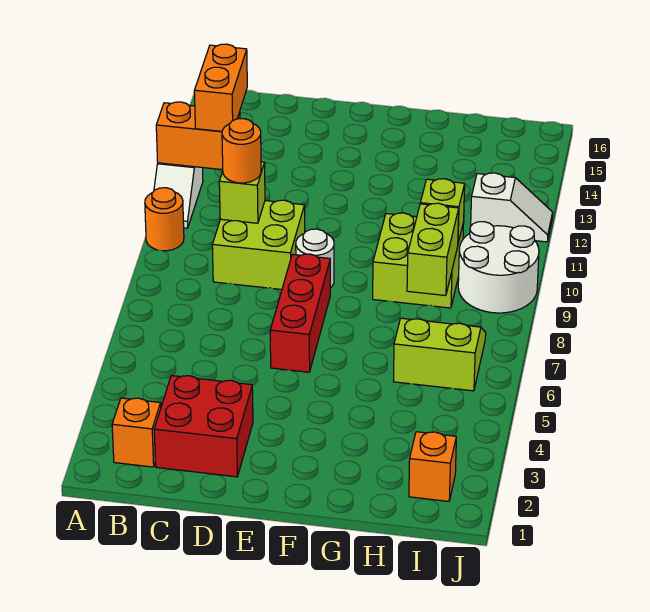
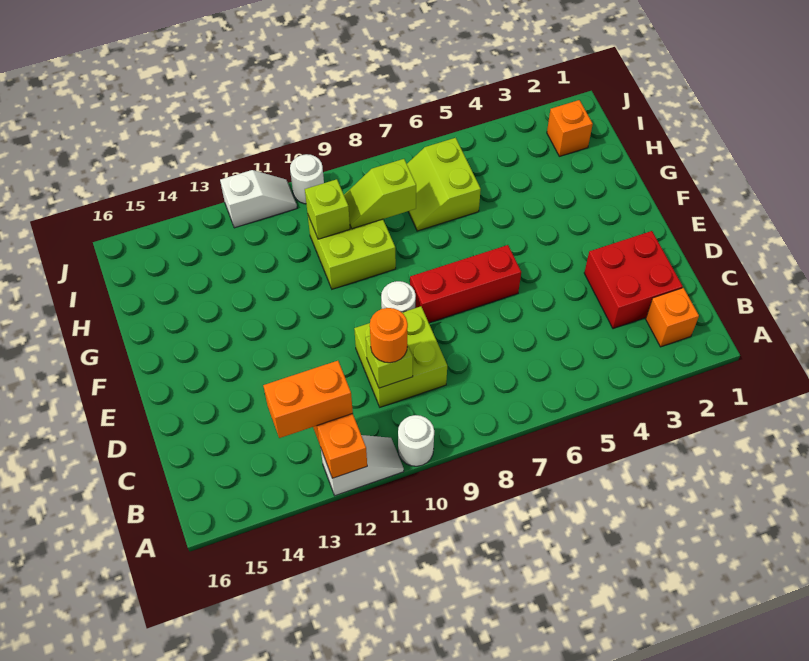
orange 1x1 round brick [145,188,184,251] -> white 1x1 round brick [398,415,434,466]
lime 1x2 brick [407,203,459,296] -> lime 1x2 slope [344,159,416,229]
white 2x2 round brick [458,222,539,313] -> white 1x1 round brick [290,154,324,204]
white 1x2 slope [471,173,553,242] -> white 1x2 slope turned to [220,170,297,228]

